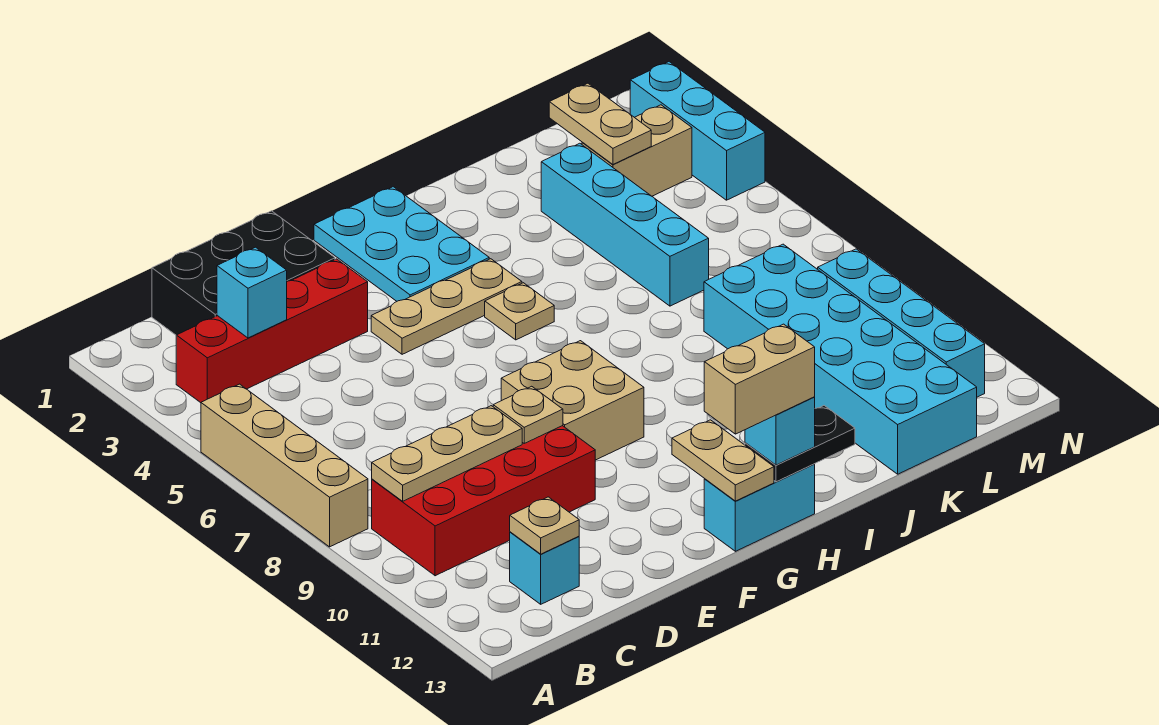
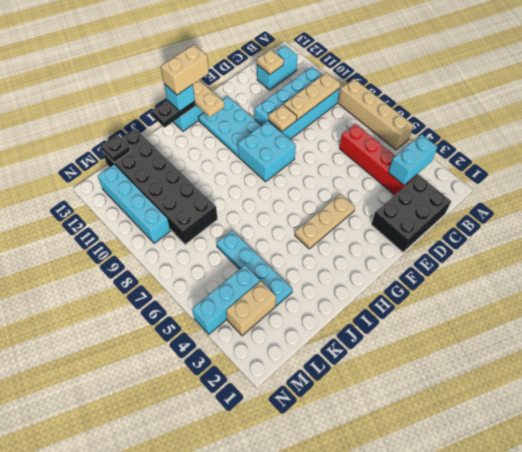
red 1x4 brick [176,259,368,403] -> red 1x4 brick turned to [339,124,418,195]
red 2x4 brick [372,426,595,576] -> cyan 2x4 brick [255,67,339,139]
cyan 1x1 brick [217,247,287,338] -> cyan 1x2 brick [389,134,437,185]
cyan 1x1 brick [510,532,579,604] -> cyan 1x2 brick [257,45,297,90]
tan 2x2 brick [501,341,644,460] -> cyan 2x2 brick [238,121,296,182]
cyan 2x3 plate [314,187,489,301] -> cyan 2x3 plate moved to [198,96,261,156]
tan 1x1 plate [485,283,554,340] -> none
cyan 1x4 brick [541,143,709,306] -> cyan 1x4 plate [216,230,292,306]
cyan 2x6 brick [704,244,977,474] -> black 2x6 brick [102,129,217,244]
tan 1x2 plate [549,83,651,164] -> none
none -> black 1x1 plate [101,135,130,163]
cyan 1x3 brick [630,62,765,200] -> cyan 1x3 brick turned to [192,265,260,334]

